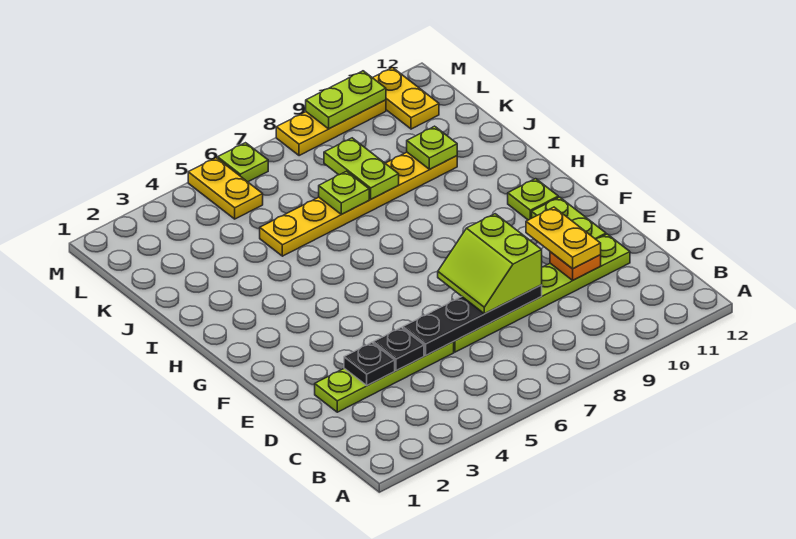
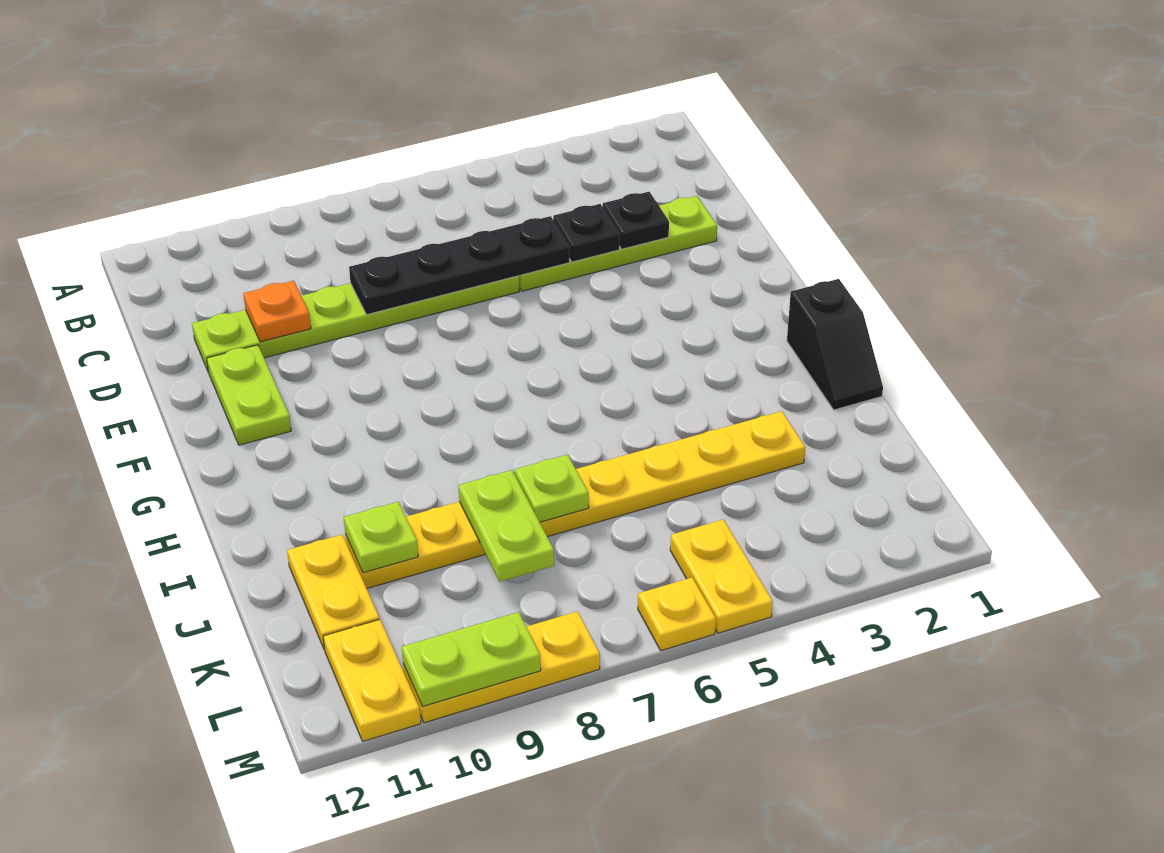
lime 2x2 slope [438,214,542,314] -> none
yellow 1x2 plate [526,207,601,269] -> yellow 1x2 plate moved to [287,535,379,650]
lime 1x1 plate [508,179,558,220] -> none
none -> black 1x2 slope [787,279,883,410]
yellow 1x6 plate [260,152,457,256] -> yellow 1x8 plate [345,411,805,588]
lime 1x1 plate [218,143,268,182] -> yellow 1x1 plate [638,577,716,651]

